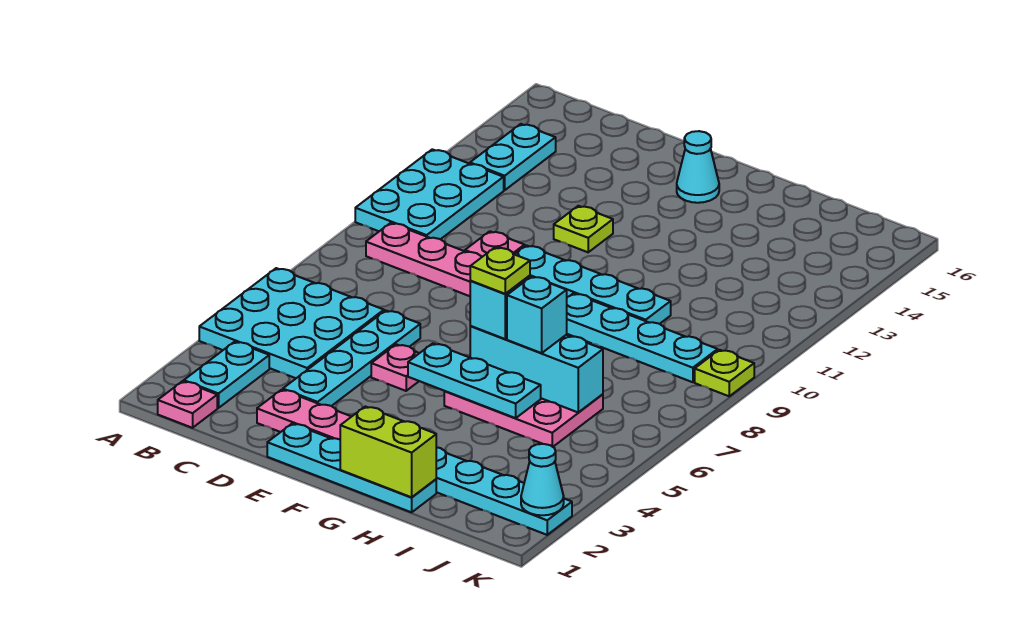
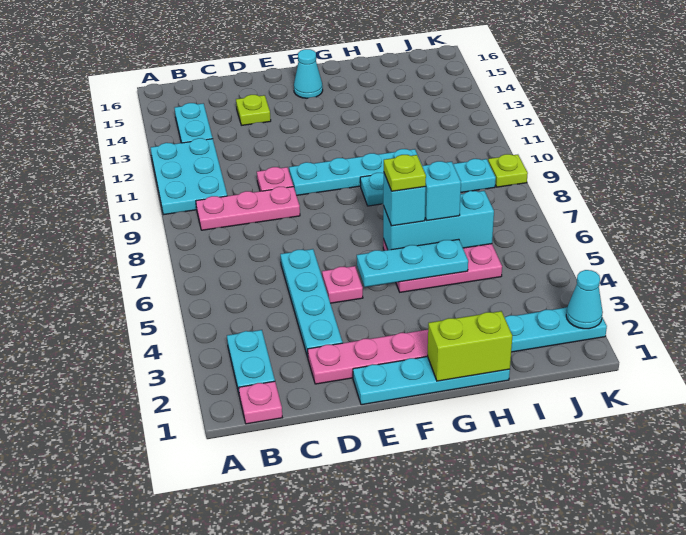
cyan 3x3 plate [199,268,384,378] -> none
lime 1x1 plate [554,206,613,252] -> lime 1x1 plate moved to [236,95,271,125]

